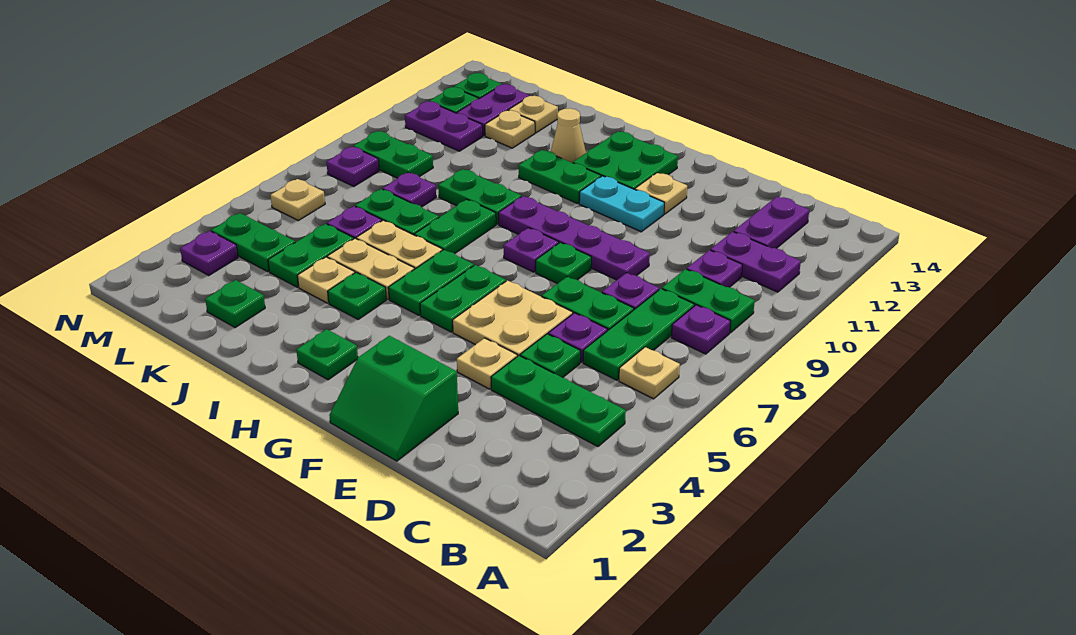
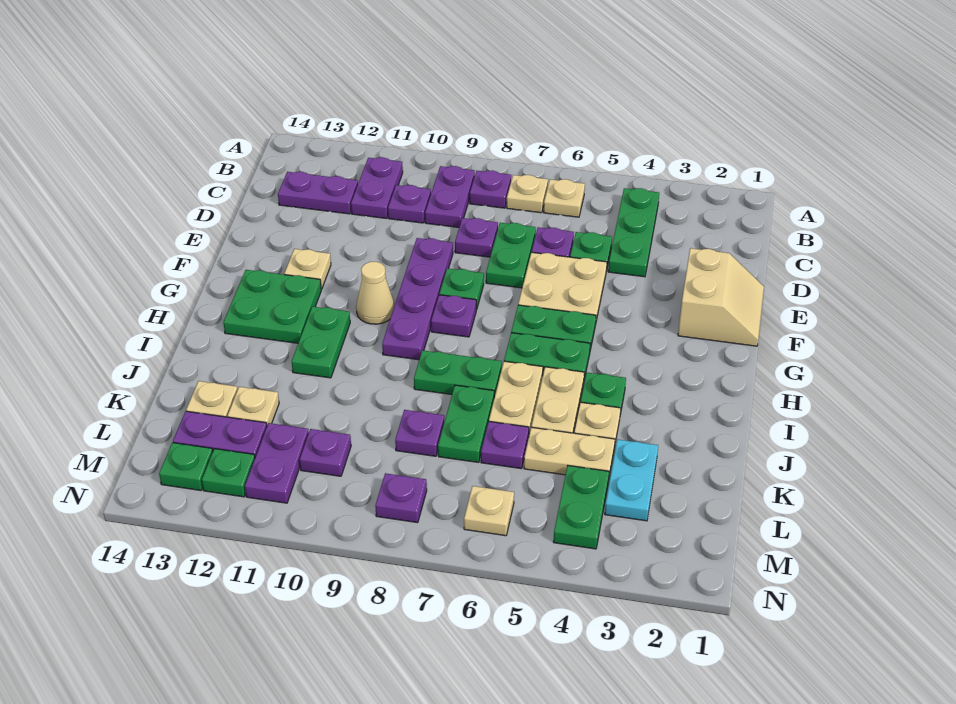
green 1x2 plate [662,269,755,333] -> purple 1x2 plate [425,166,475,227]
green 1x3 plate [583,289,694,380] -> none
green 2x2 slope [329,336,458,461] -> tan 2x2 slope [678,248,764,346]
tan 1x1 plate [457,338,517,389] -> tan 1x1 plate moved to [507,175,548,213]
cyan 1x2 plate [579,176,664,232] -> cyan 1x2 plate moved to [605,439,658,521]
green 1x1 plate [296,329,358,380] -> none
green 1x2 plate [438,169,521,224] -> none
tan 1x1 cone [551,108,586,163] -> tan 1x1 cone moved to [356,262,394,324]
green 1x1 plate [205,280,265,327] -> none
green 1x2 plate [268,224,354,287] -> tan 1x2 plate [524,427,615,476]
green 1x2 plate [353,131,433,178] -> none
purple 1x1 plate [180,231,238,276] -> purple 1x1 plate moved to [300,429,351,476]

